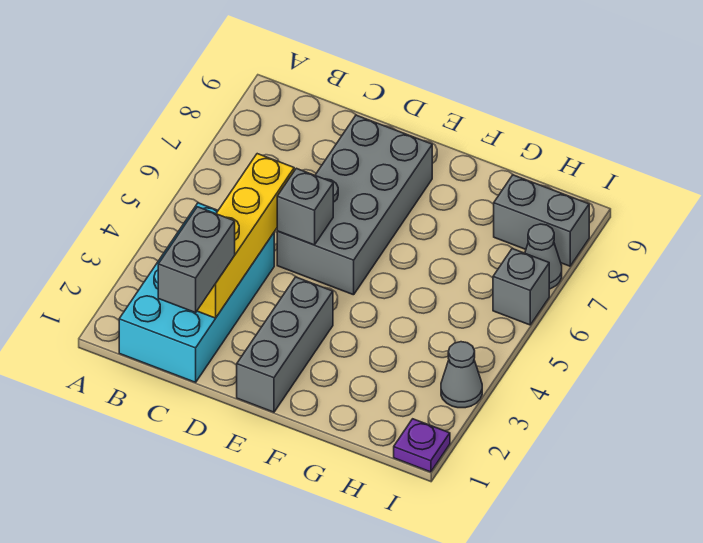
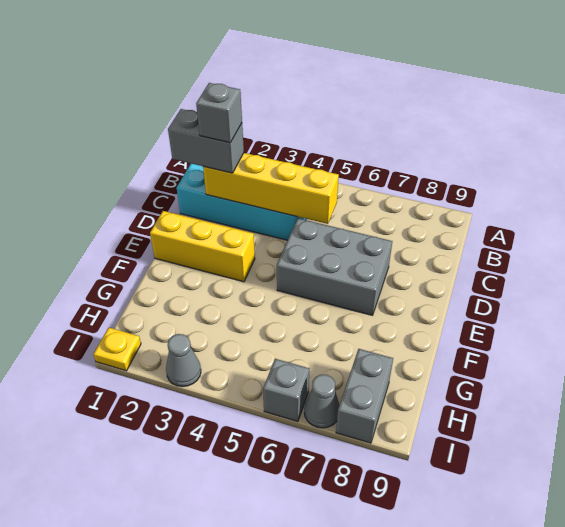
grey 2x4 brick [277,115,432,295] -> grey 2x3 brick [277,218,392,315]
grey 1x1 brick [277,168,333,245] -> grey 1x1 brick moved to [196,83,242,143]
grey 1x3 brick [237,277,333,412] -> yellow 1x3 brick [150,211,255,282]
purple 1x1 plate [394,419,450,472] -> yellow 1x1 plate [93,328,141,371]

